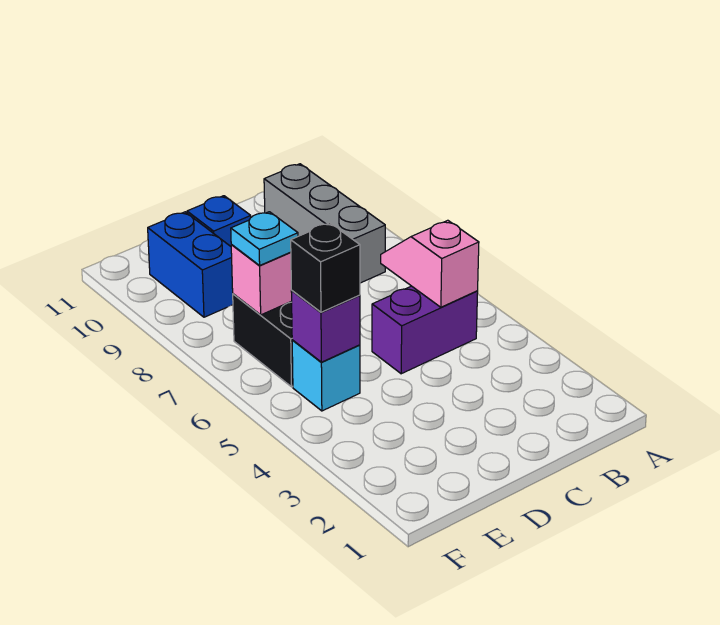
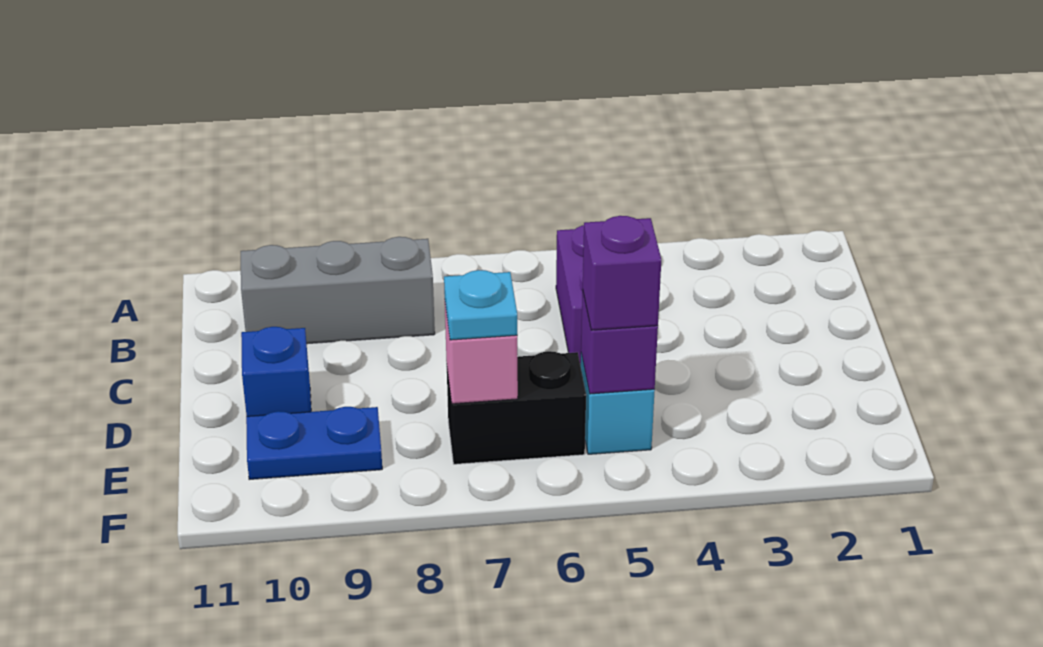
pink 1x2 slope [381,220,479,307] -> none
black 1x1 brick [291,223,360,312] -> purple 1x1 brick [583,216,661,330]
blue 1x2 brick [148,212,233,317] -> blue 1x2 plate [246,407,382,480]

